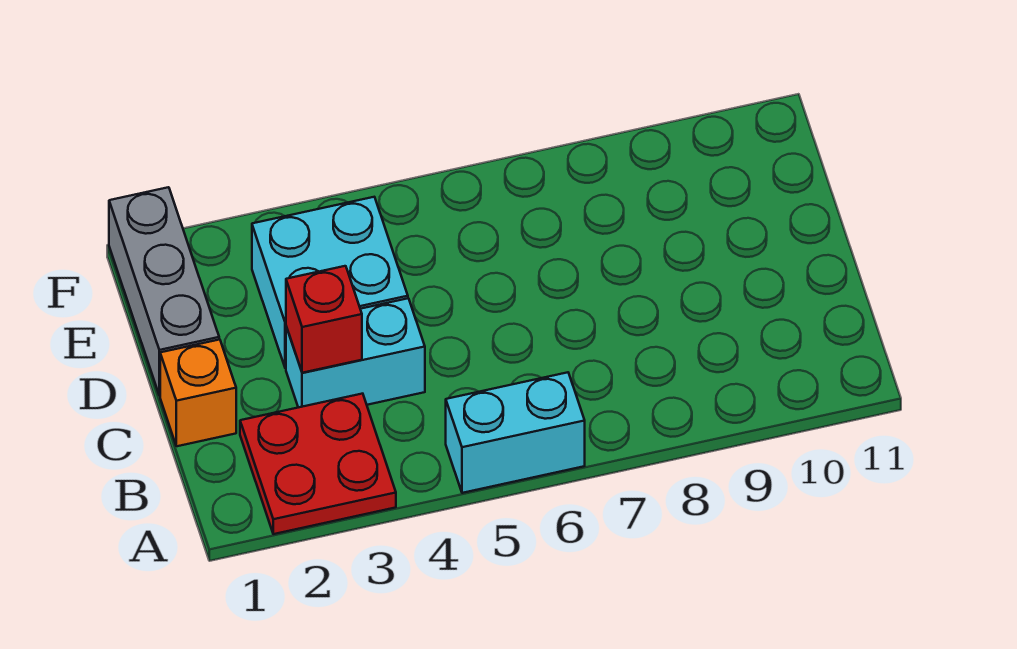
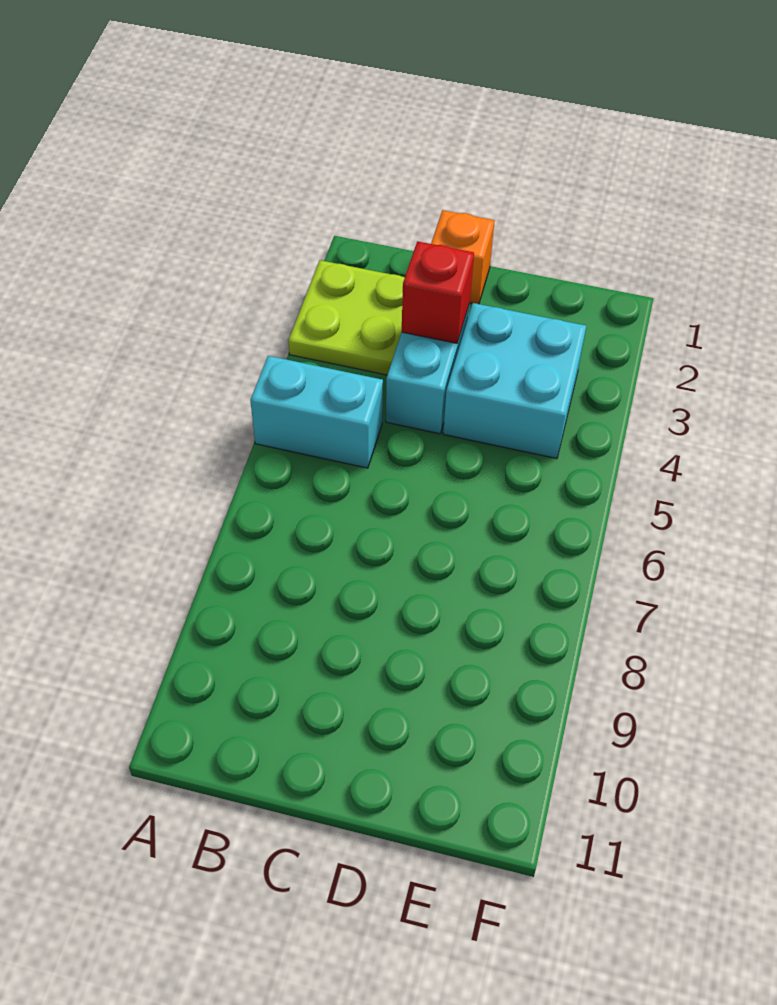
red 2x2 plate [240,394,396,534] -> lime 2x2 plate [288,260,405,375]
cyan 1x2 brick [446,372,585,493] -> cyan 1x2 brick turned to [250,356,383,468]
grey 1x3 brick [109,187,219,396] -> none

